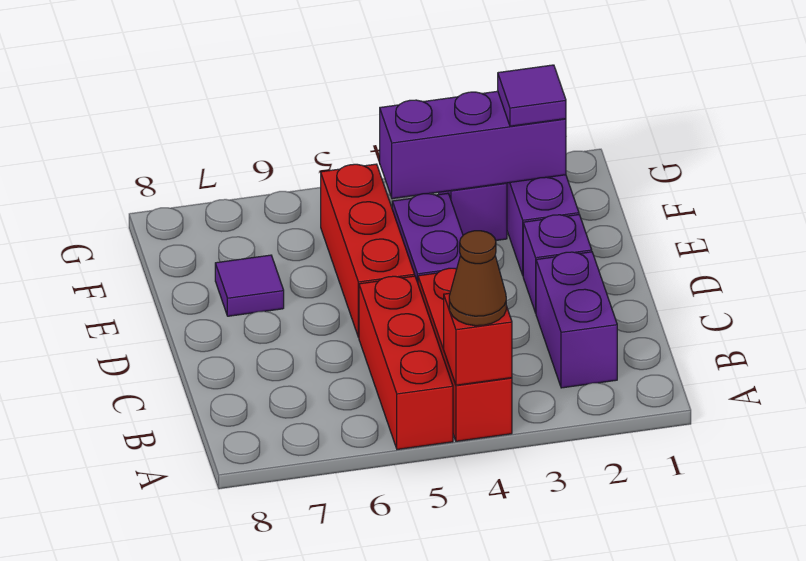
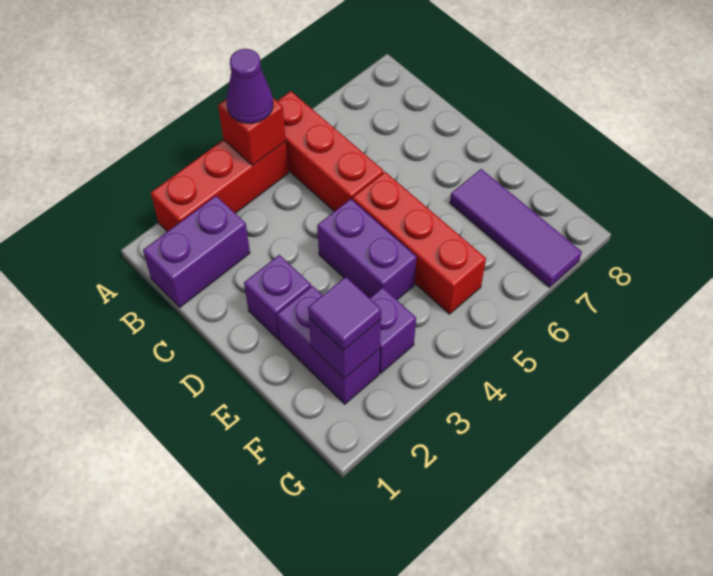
red 1x3 brick [418,268,512,441] -> red 1x3 brick turned to [151,140,288,232]
brown 1x1 cone [449,231,506,326] -> purple 1x1 cone [226,49,273,123]
purple 1x2 brick [536,252,617,388] -> purple 1x2 brick turned to [143,196,250,307]
purple 1x1 tile [215,255,284,316] -> purple 1x3 tile [450,169,582,287]
purple 1x3 brick [380,91,566,199] -> purple 1x1 brick [309,318,381,378]

